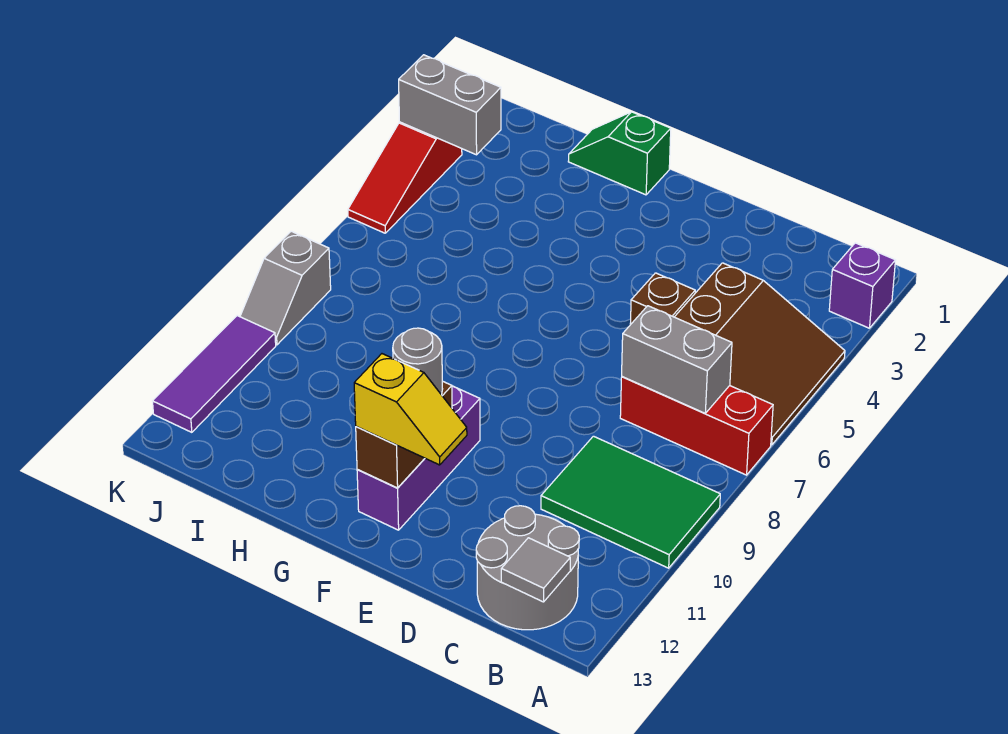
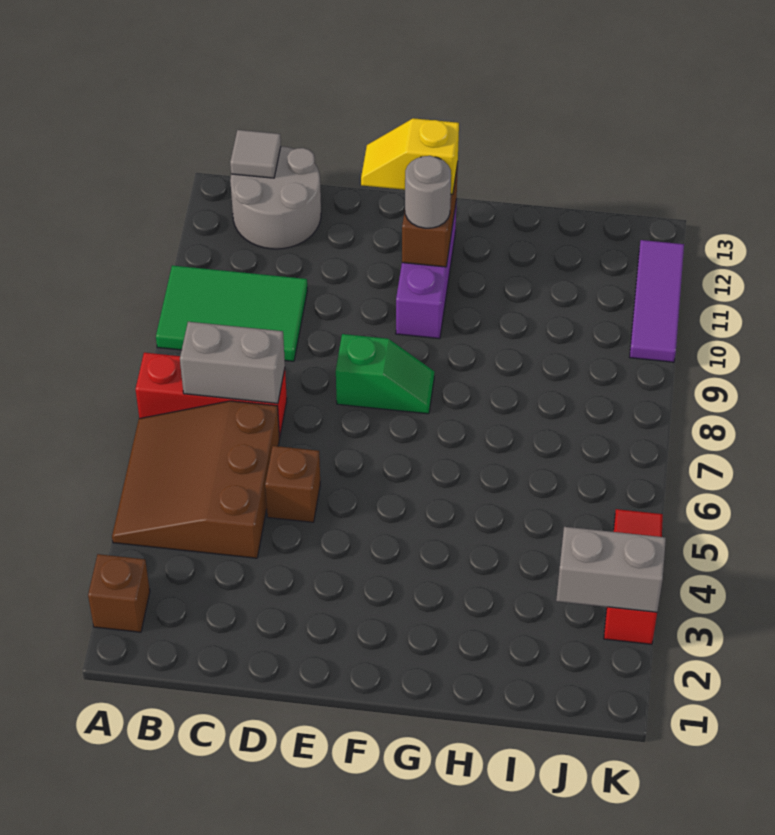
purple 1x1 brick [829,243,896,328] -> brown 1x1 brick [88,554,150,632]
green 1x2 slope [568,112,671,195] -> green 1x2 slope moved to [336,334,434,414]
grey 1x2 slope [240,231,331,345] -> none

